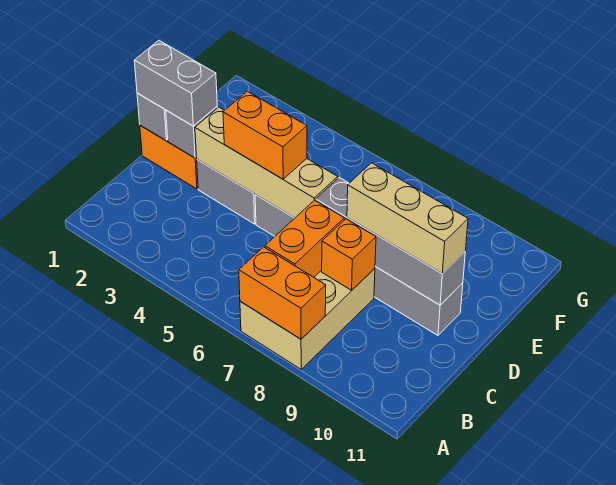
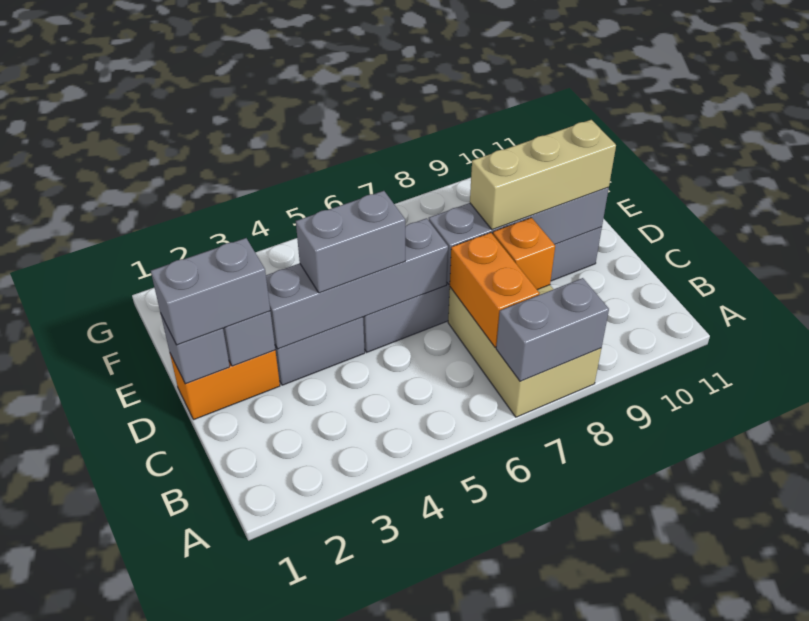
orange 1x2 brick [239,247,326,339] -> grey 1x2 brick [496,278,609,381]
tan 1x4 brick [195,107,338,218] -> grey 1x4 brick [266,218,448,349]
orange 1x2 brick [223,91,307,179] -> grey 1x2 brick [296,191,405,293]

